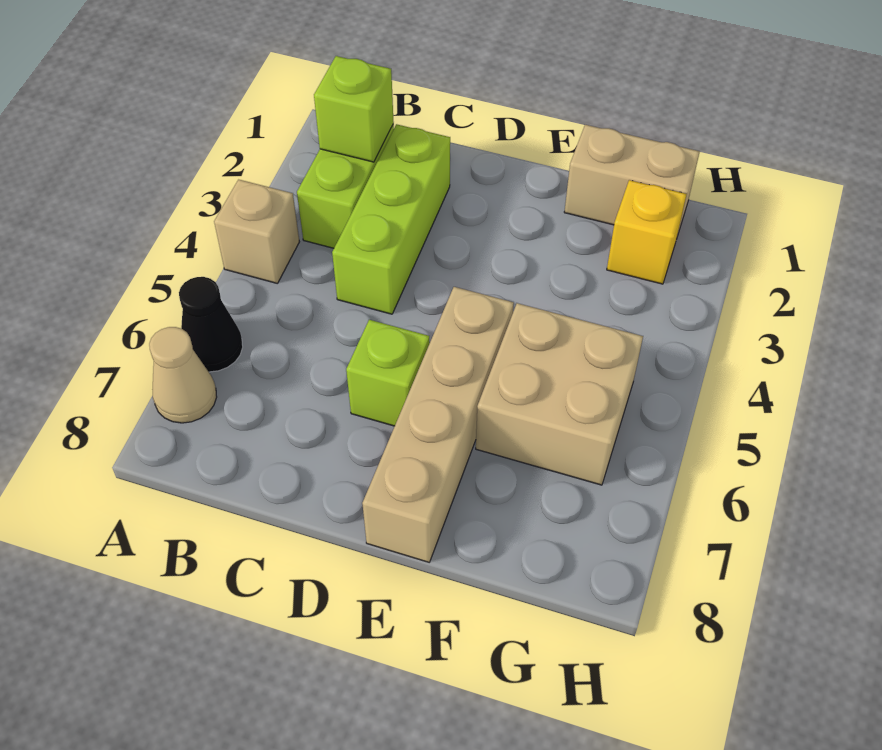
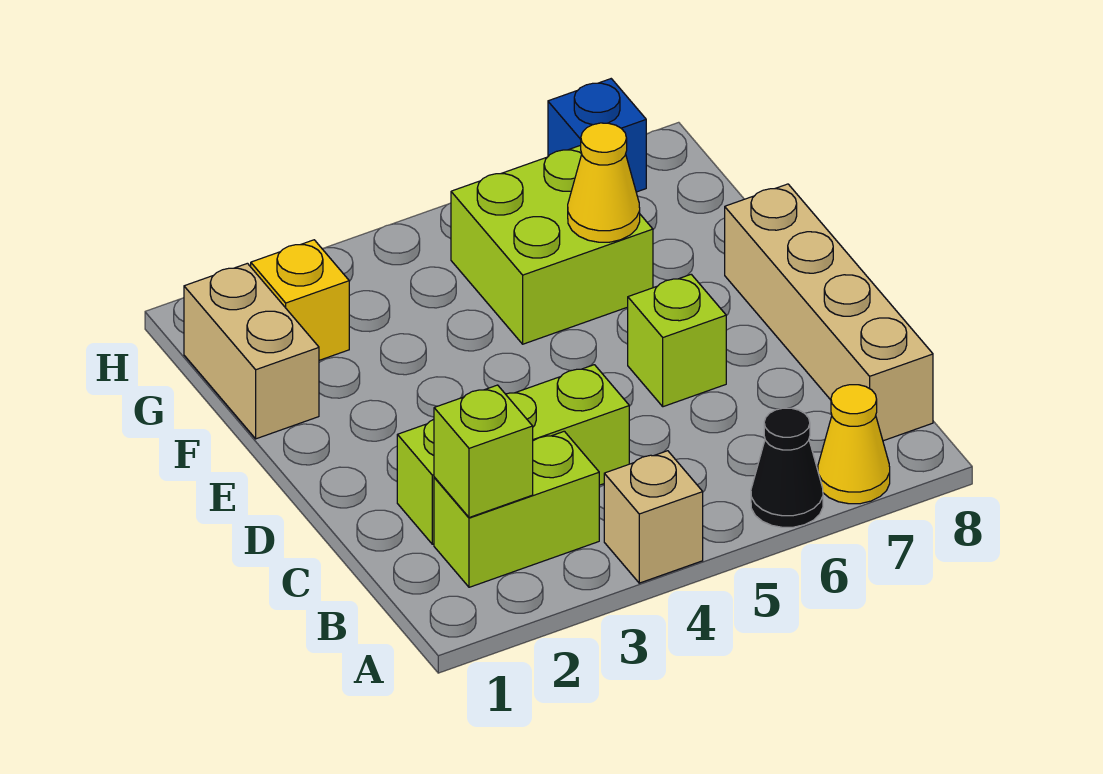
tan 1x1 cone [149,327,217,423] -> yellow 1x1 cone [818,385,890,504]
tan 1x4 brick [362,287,514,562] -> tan 1x4 brick turned to [725,184,933,441]
tan 2x2 brick [476,303,643,485] -> lime 2x2 brick [451,145,653,344]
none -> yellow 1x1 cone [568,123,640,242]
none -> blue 1x1 brick [548,79,646,192]

